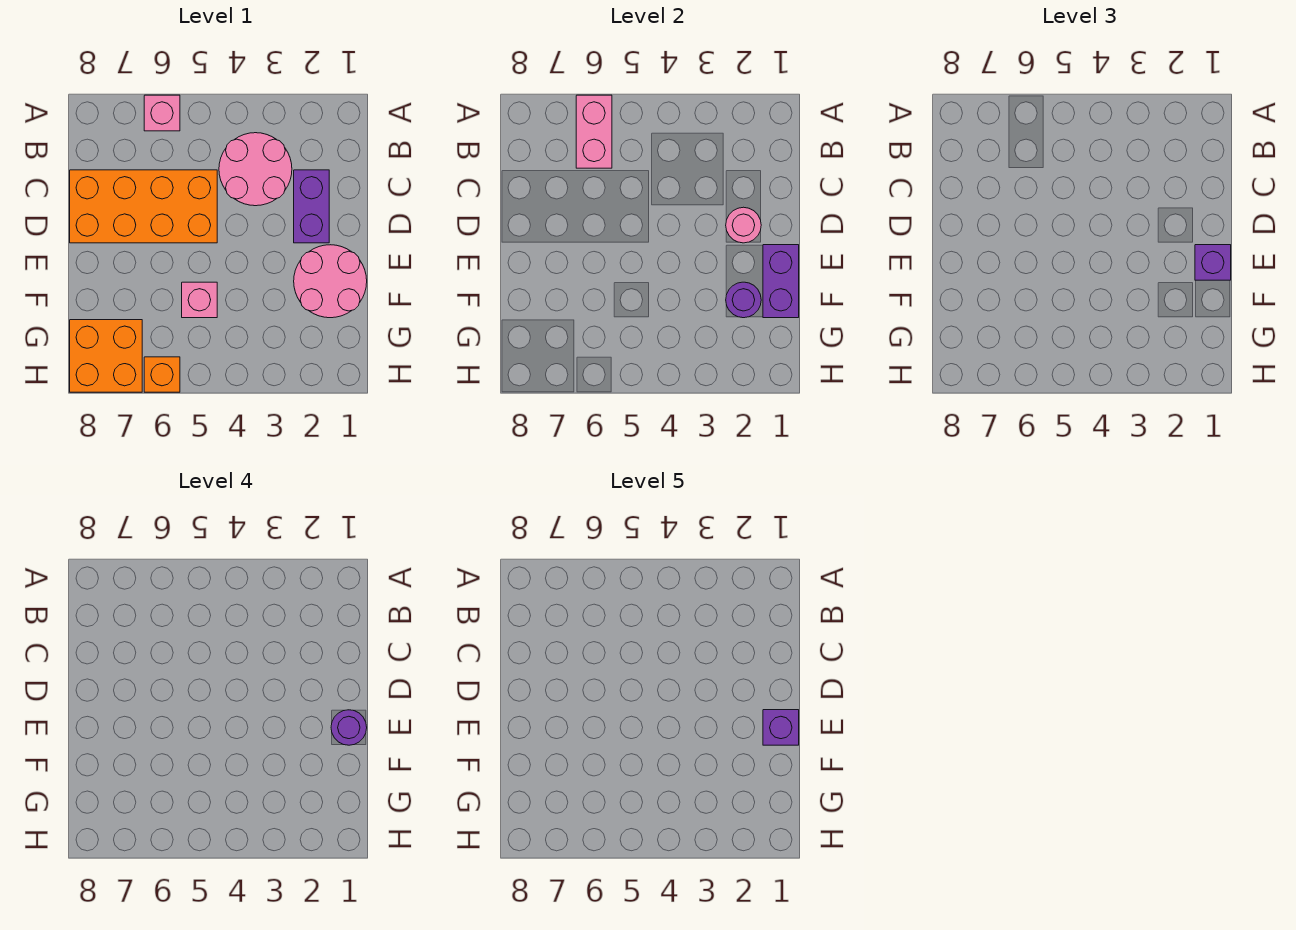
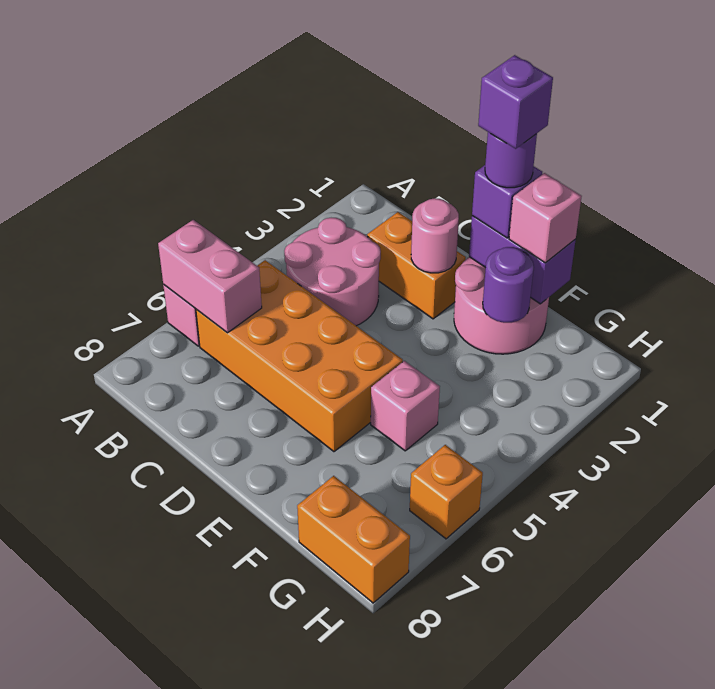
purple 1x2 brick [294,170,329,243] -> orange 1x2 brick [367,212,466,319]
orange 2x4 brick [70,170,217,243] -> orange 2x4 brick turned to [196,260,403,452]
none -> pink 1x1 brick [509,173,582,263]
orange 2x2 brick [70,320,142,392] -> orange 1x2 brick [297,476,410,603]

